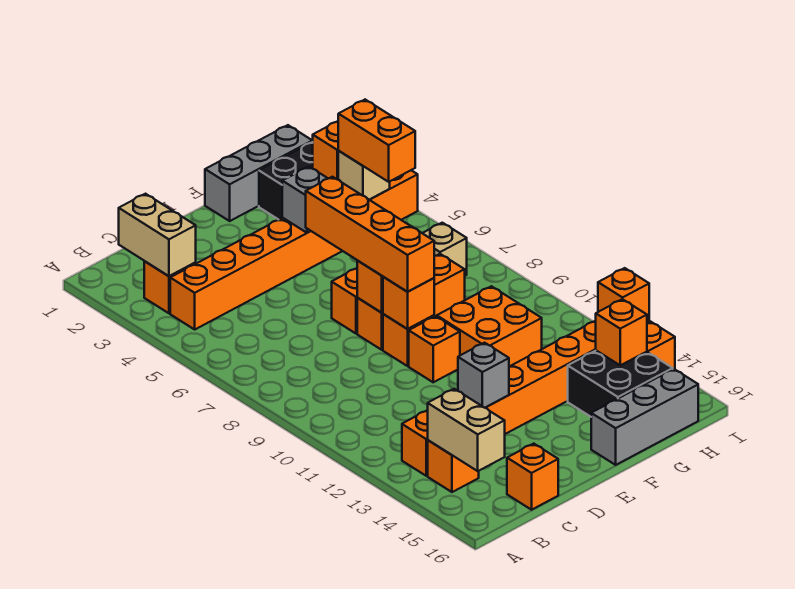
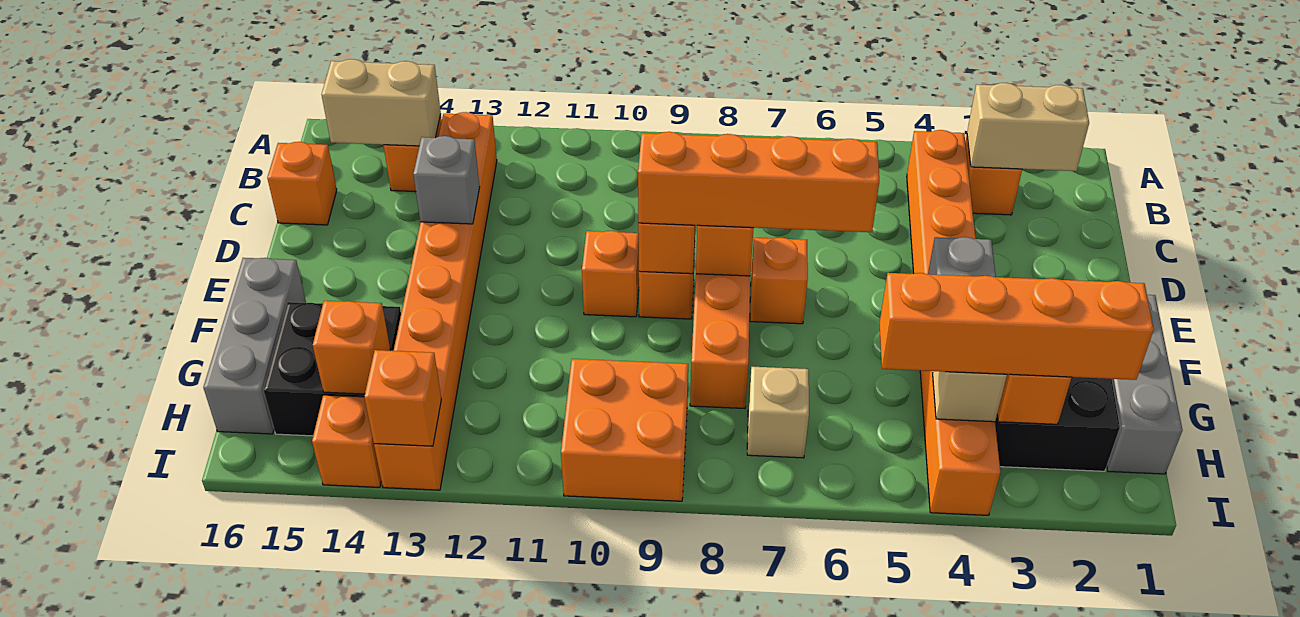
orange 2x2 brick [437,286,542,367] -> orange 2x2 brick moved to [561,359,688,501]
orange 1x2 brick [338,100,415,182] -> orange 1x4 brick [880,273,1154,380]

